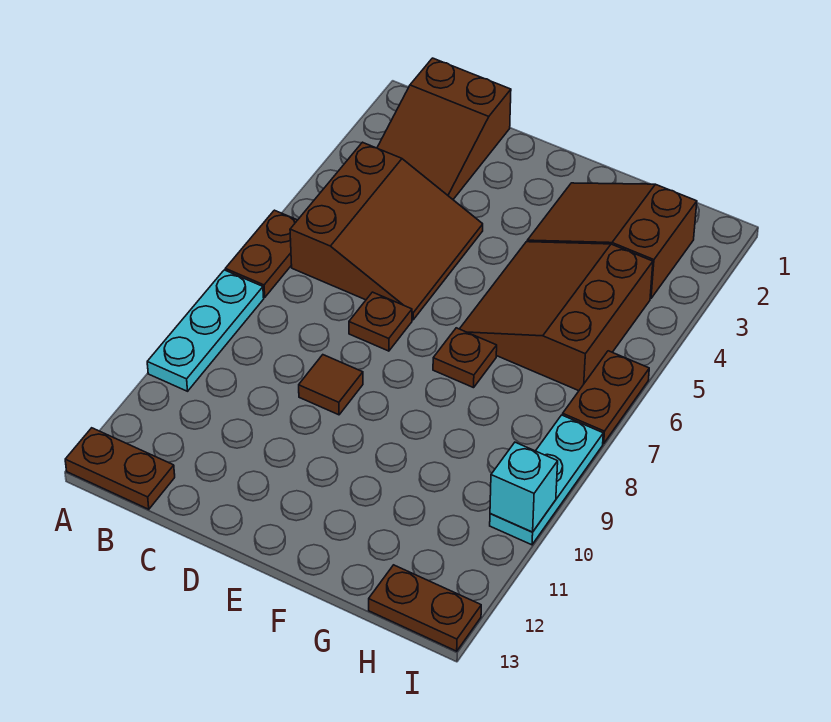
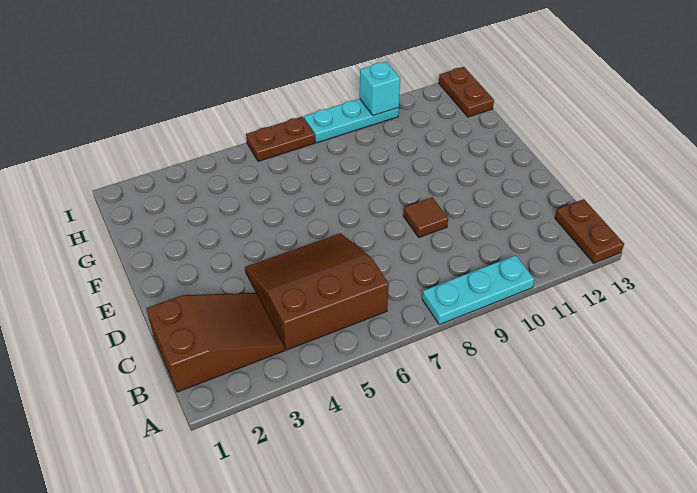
brown 1x2 plate [225,210,297,297] -> none
brown 1x1 plate [349,292,412,351] -> none
brown 2x3 slope [527,183,697,299] -> none
brown 3x3 slope [460,242,653,391] -> none
brown 1x1 plate [433,328,497,388] -> none

